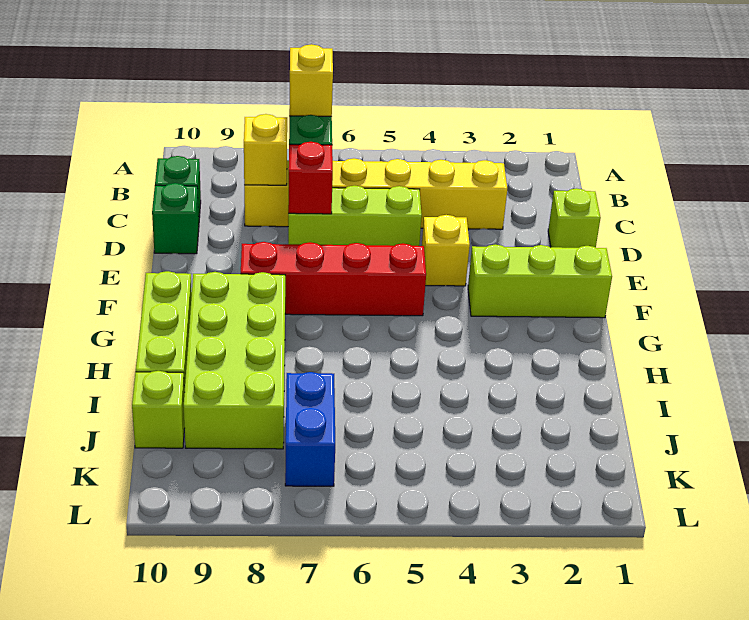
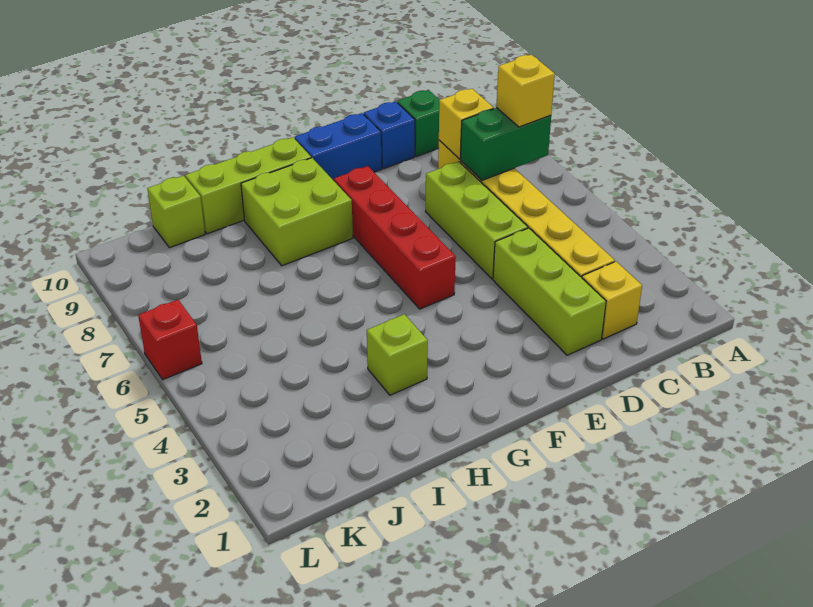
lime 1x1 brick [548,188,601,248] -> lime 1x1 brick moved to [367,314,428,395]
red 1x1 brick [288,142,333,214] -> red 1x1 brick moved to [138,300,202,380]
green 1x1 brick [152,183,199,254] -> blue 1x1 brick [364,101,415,169]
yellow 1x1 brick [422,215,470,286] -> yellow 1x1 brick moved to [582,262,642,339]
lime 1x3 brick [468,244,612,318] -> lime 1x3 brick moved to [493,228,606,355]
lime 2x4 brick [184,272,285,449] -> lime 2x2 brick [241,158,353,266]
blue 1x2 brick [285,372,335,486] -> blue 1x2 brick moved to [295,113,382,181]

